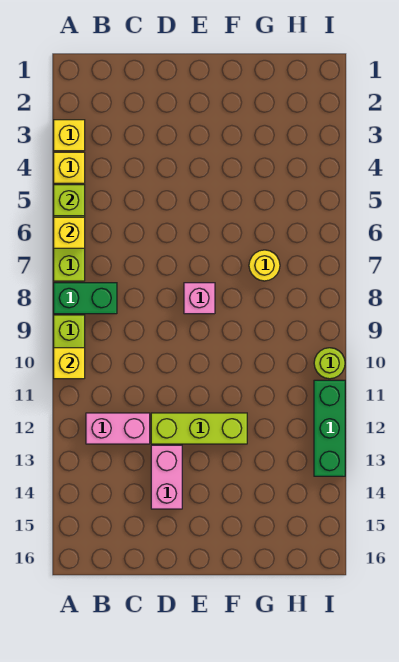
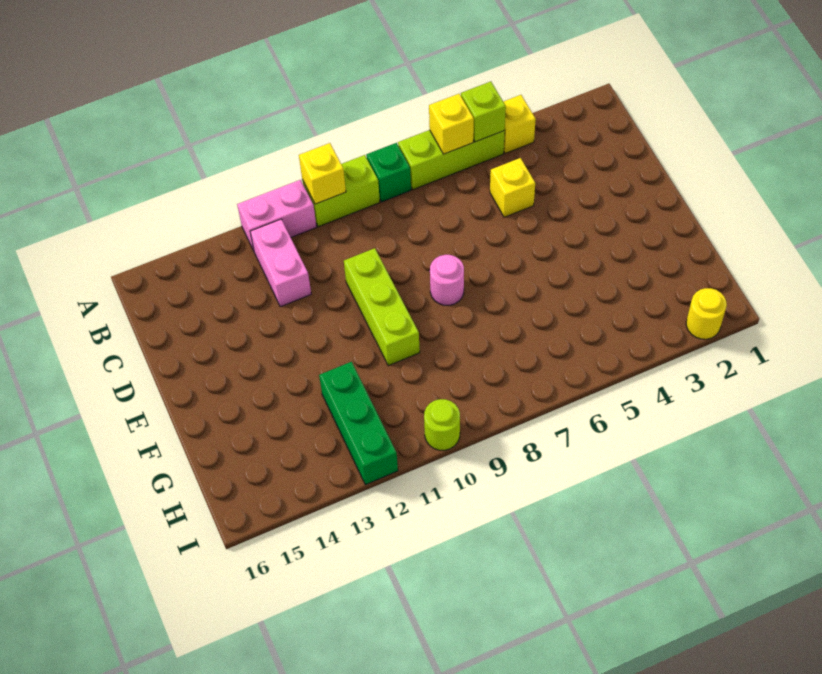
yellow 1x1 brick [54,120,85,151] -> yellow 1x1 brick moved to [490,158,535,217]
green 1x2 brick [54,283,117,314] -> green 1x1 brick [366,143,411,202]
lime 1x3 brick [151,413,247,444] -> lime 1x3 brick moved to [344,248,420,366]
pink 1x2 brick [151,445,182,509] -> pink 1x2 brick moved to [237,180,317,251]
pink 1x1 brick [184,283,215,314] -> pink 1x1 round brick [430,255,464,305]
yellow 1x1 round brick [249,250,280,281] -> yellow 1x1 round brick moved to [686,288,727,339]
green 1x3 brick [314,380,345,476] -> green 1x3 brick turned to [319,362,398,485]

